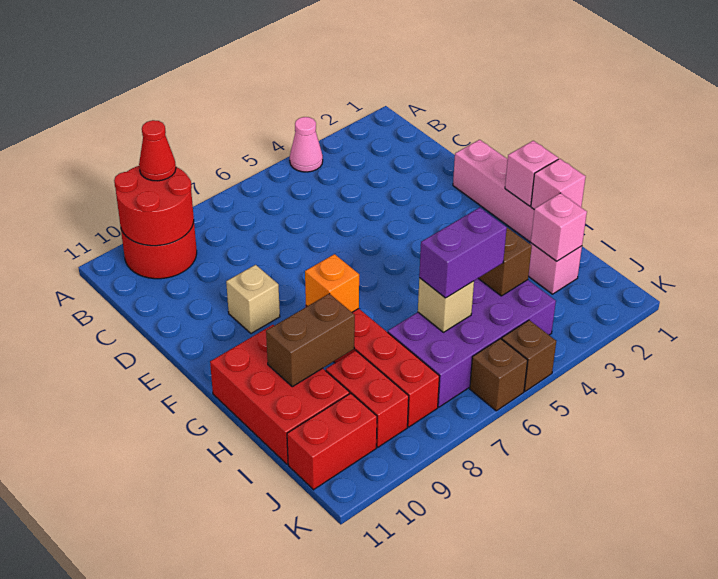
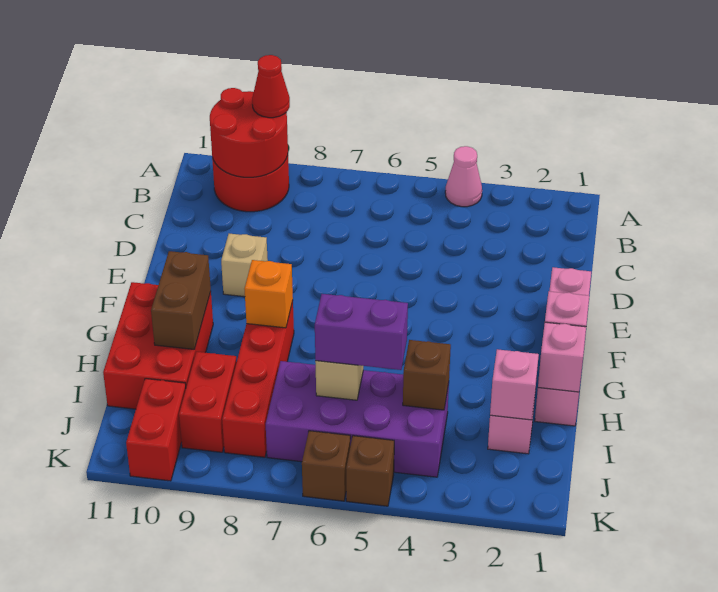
brown 1x2 brick [266,294,355,387] -> brown 1x2 brick turned to [151,251,211,349]
red 1x2 brick [287,393,377,490] -> red 1x2 brick turned to [126,379,186,481]

